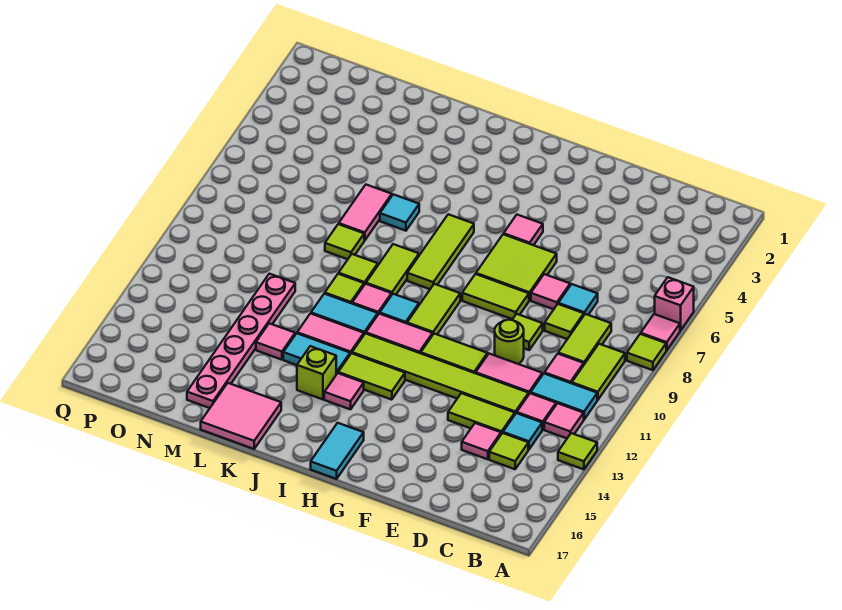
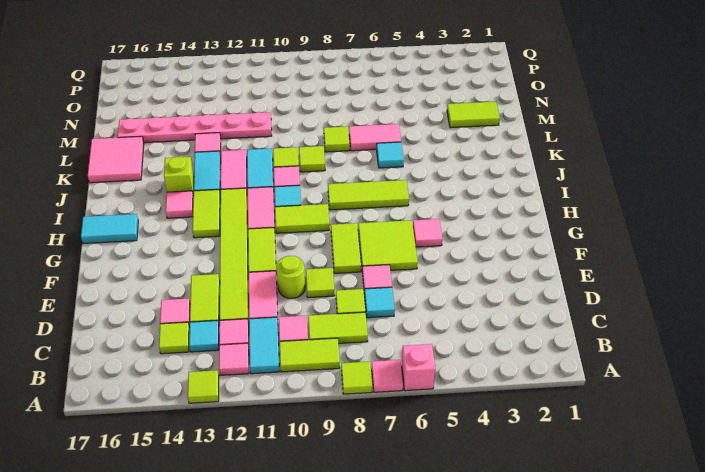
lime 1x2 tile [366,244,419,295] -> lime 1x2 tile moved to [447,102,500,128]

